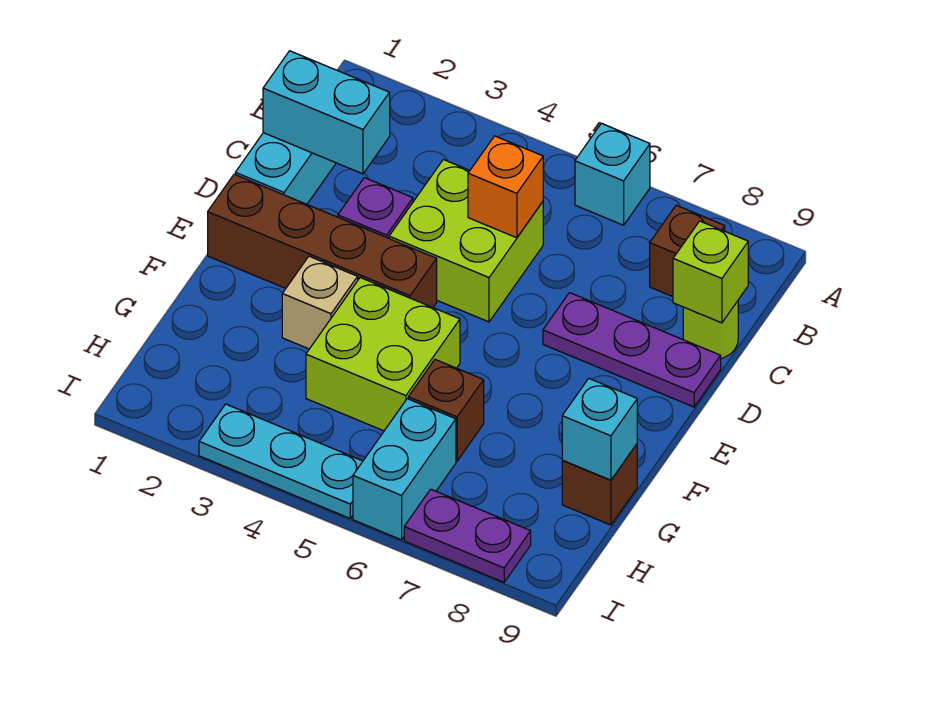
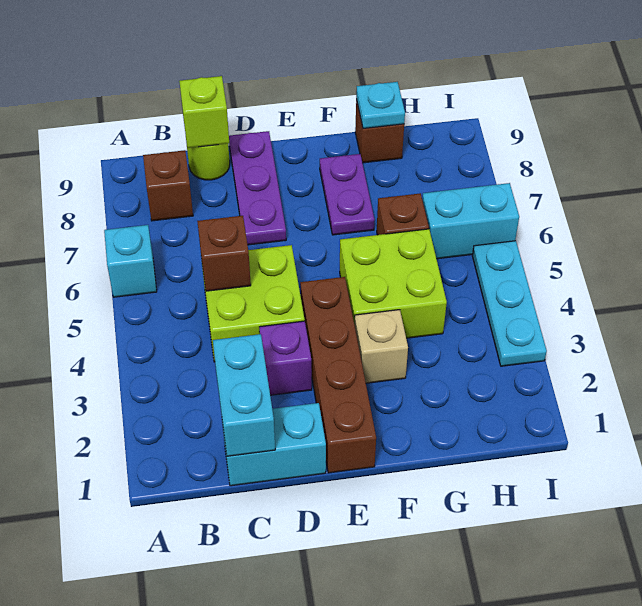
orange 1x1 brick [468,136,543,238] -> brown 1x1 brick [197,216,251,291]
cyan 1x1 brick [562,378,637,480] -> cyan 1x1 plate [356,82,405,129]
purple 1x2 plate [404,489,531,582] -> purple 1x2 plate moved to [320,154,375,235]

